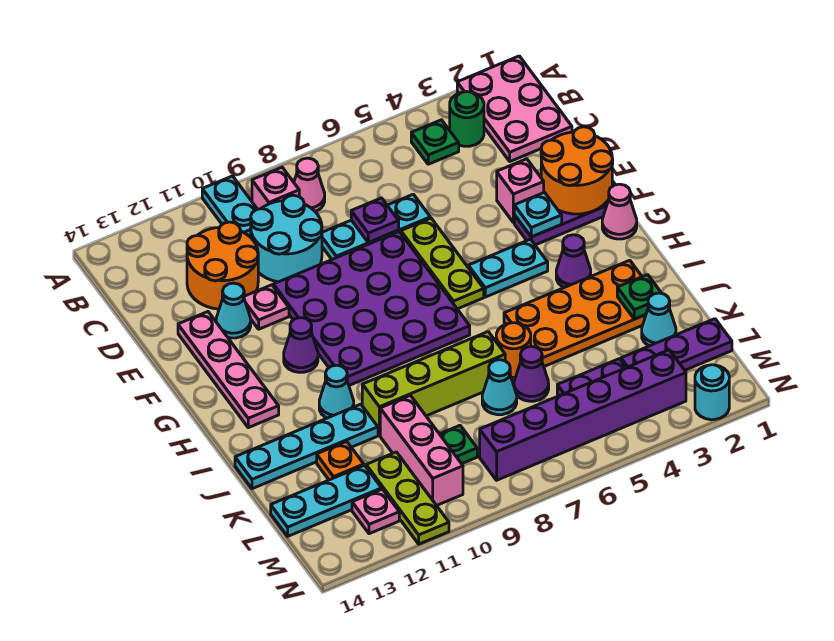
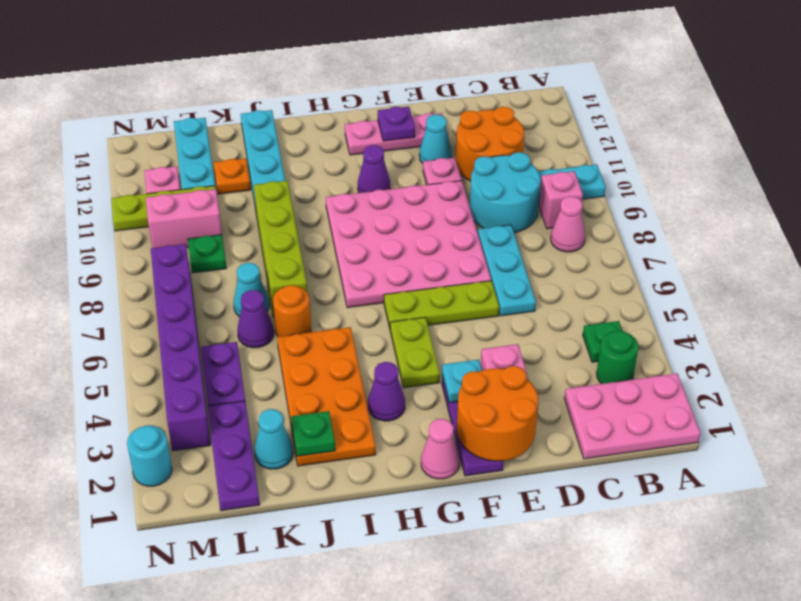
purple 1x1 plate [351,198,399,243] -> purple 1x1 plate moved to [378,107,415,141]
purple 4x4 plate [273,232,470,385] -> pink 4x4 plate [326,181,491,308]
pink 1x4 plate [178,312,279,428] -> pink 1x3 plate [345,113,448,155]
cyan 1x2 plate [468,239,548,297] -> lime 1x2 plate [390,317,440,388]
cyan 1x1 cone [319,365,354,418] -> none
pink 1x3 brick [380,395,463,506] -> pink 1x2 brick [146,189,222,248]

